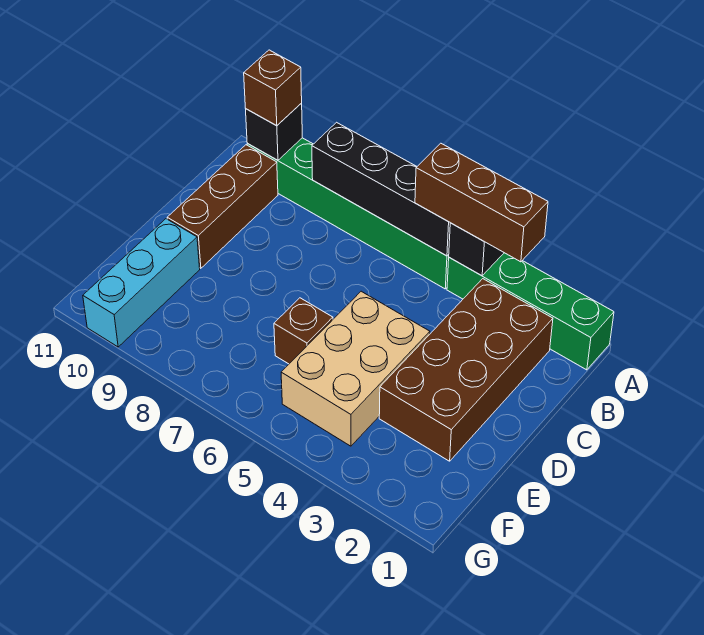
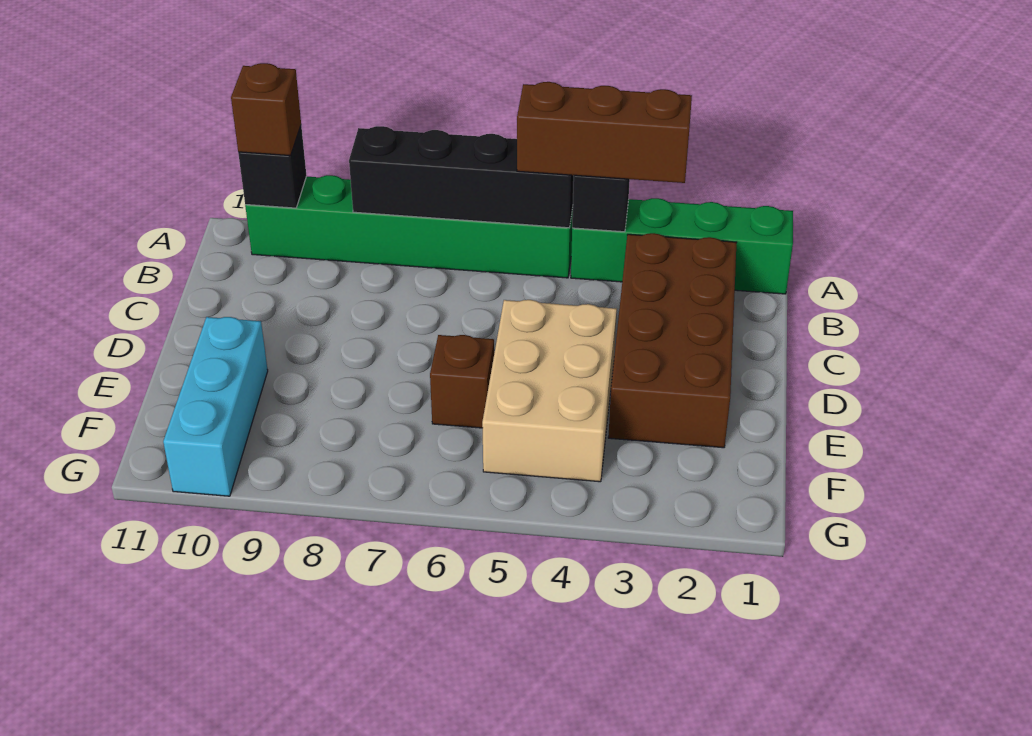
brown 1x3 brick [167,145,278,268] -> none

